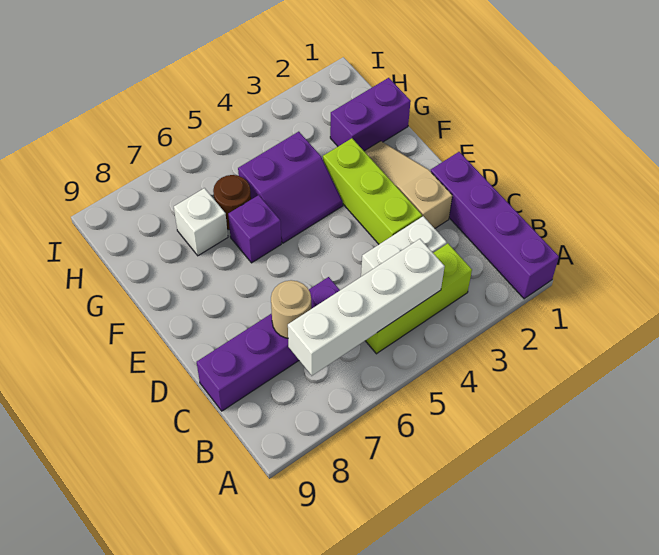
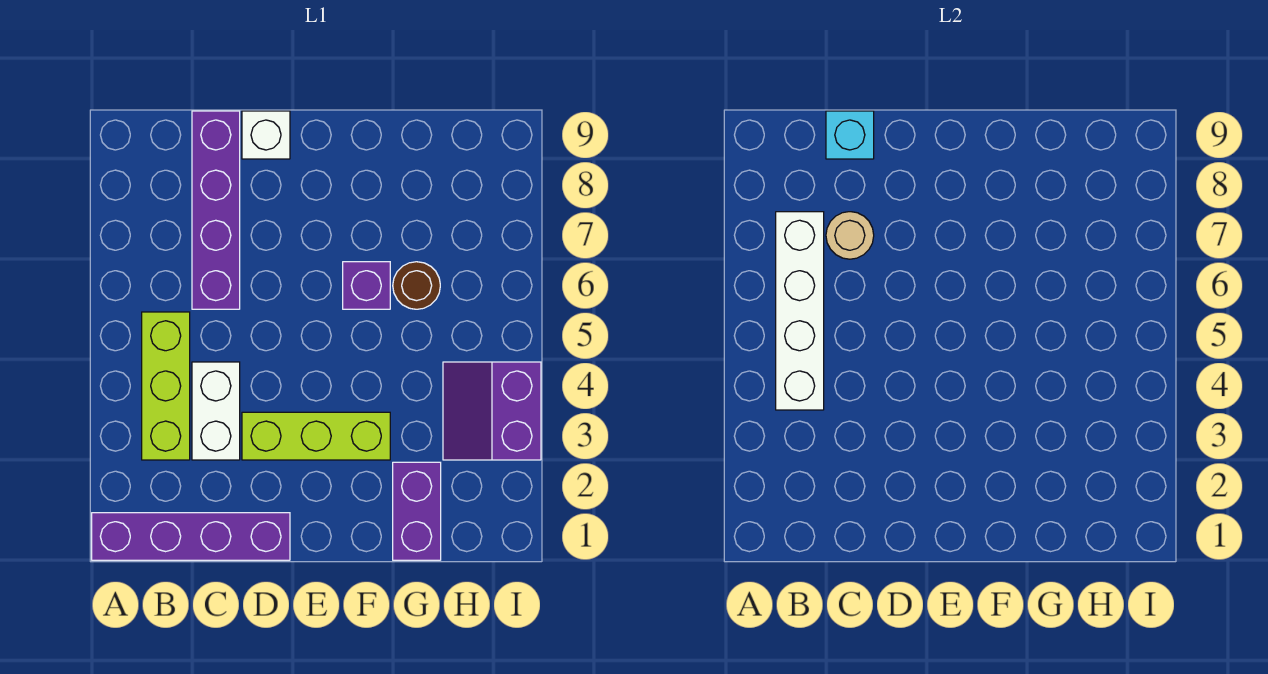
none -> cyan 1x1 brick [826,111,874,159]
tan 1x3 slope [364,141,452,228] -> none
purple 2x2 slope [238,132,343,243] -> purple 2x2 slope moved to [443,362,541,460]
white 1x1 brick [174,188,228,256] -> white 1x1 brick moved to [242,111,290,159]

